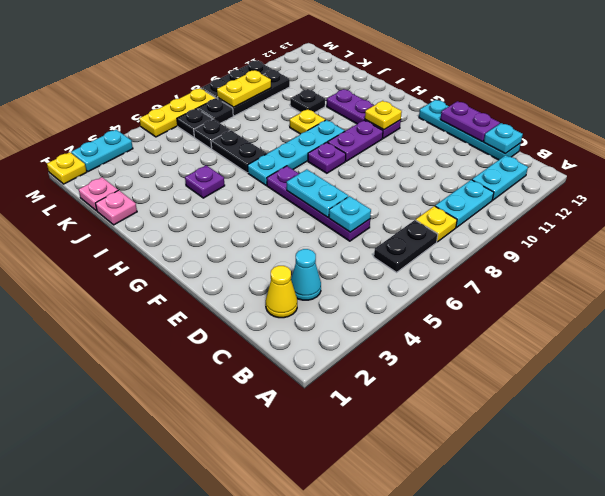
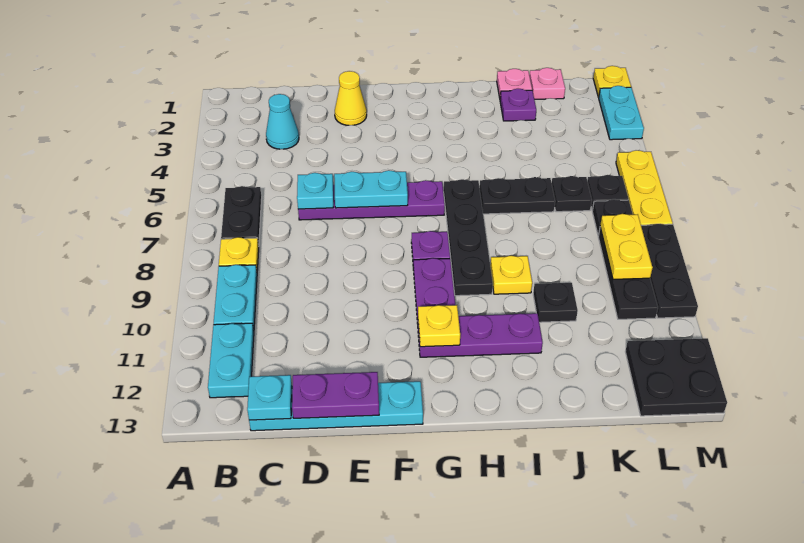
yellow 1x1 cone [266,266,297,318] -> yellow 1x1 cone moved to [335,71,367,125]
cyan 1x4 plate [248,120,345,185] -> black 1x4 plate [444,179,493,296]
purple 1x1 plate [185,165,225,198] -> purple 1x1 plate moved to [500,89,536,121]
none -> black 2x2 plate [625,338,727,416]

